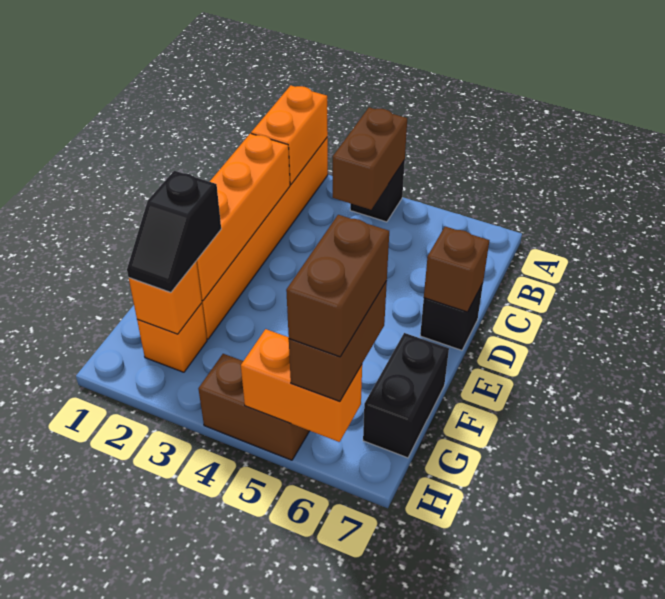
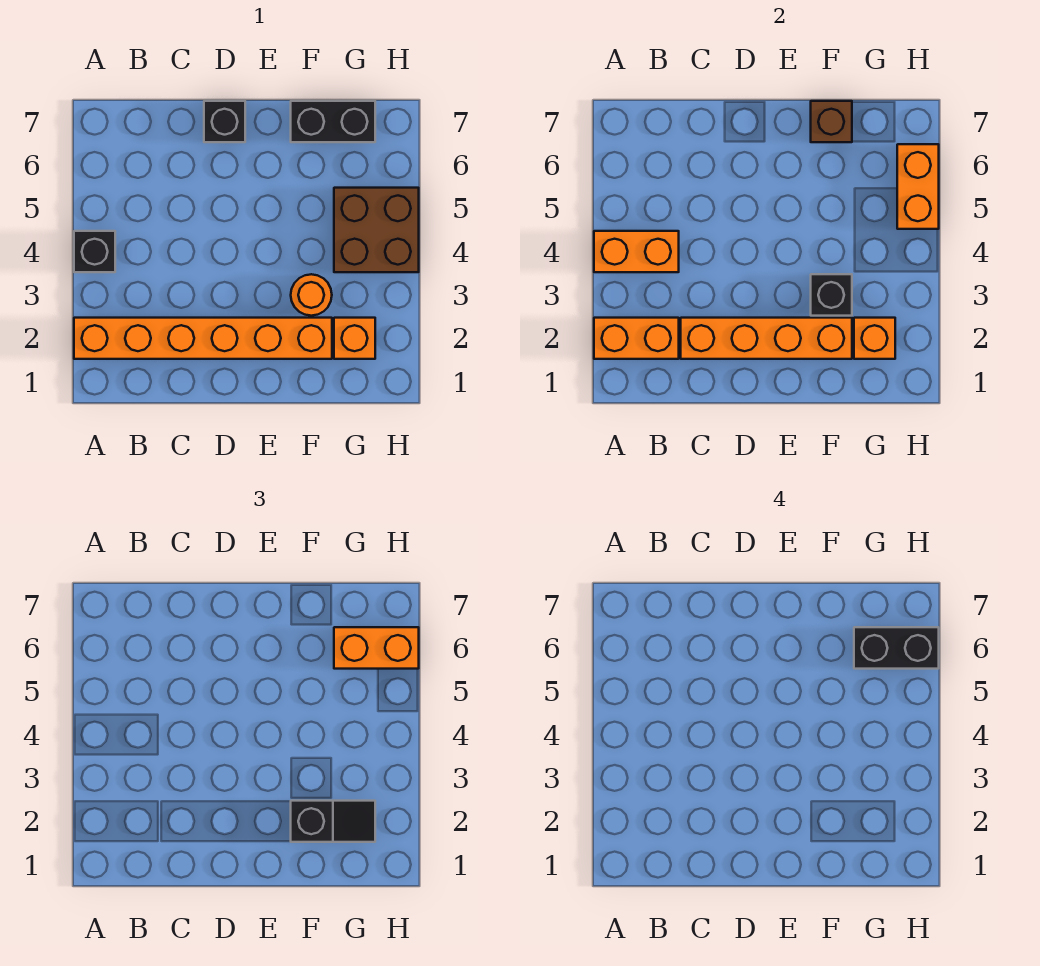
brown 1x2 brick [333,107,407,210] -> orange 1x2 brick [594,231,679,272]
brown 1x1 brick [424,227,489,312] -> brown 1x1 brick moved to [811,101,852,142]
none -> orange 1x1 round brick [291,274,332,316]
none -> black 1x1 brick [811,274,852,316]
brown 1x2 brick [289,281,387,401] -> orange 1x2 brick [334,627,419,669]
brown 1x2 brick [286,215,389,357] -> black 1x2 brick [854,627,939,669]
brown 1x2 brick [198,354,309,460] -> brown 2x2 brick [334,188,419,272]

